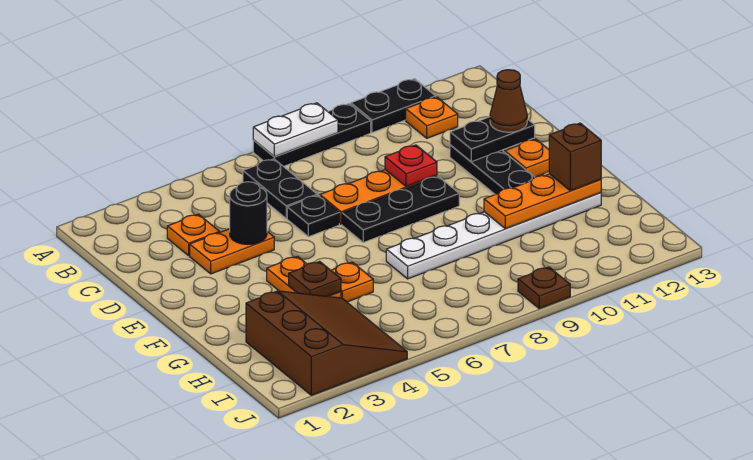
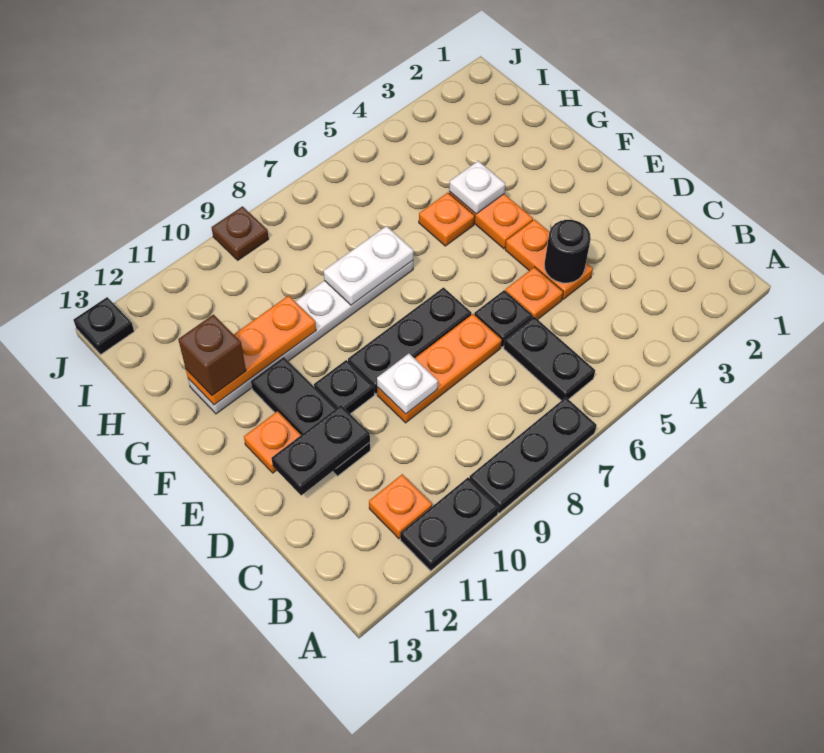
white 1x2 plate [253,103,338,157] -> white 1x2 plate moved to [324,226,414,305]
orange 1x1 plate [167,214,220,256] -> orange 1x1 plate moved to [505,267,563,319]
orange 1x2 plate [190,229,274,274] -> orange 1x2 plate turned to [505,219,593,299]
red 1x1 plate [385,145,437,186] -> white 1x1 plate [377,354,438,414]
brown 1x1 cone [490,70,527,132] -> none
none -> black 1x1 plate [314,360,374,414]
brown 1x1 plate [289,261,341,296] -> white 1x1 plate [449,161,505,214]
brown 3x3 slope [246,291,407,395] -> none
none -> black 1x1 plate [74,297,134,355]

